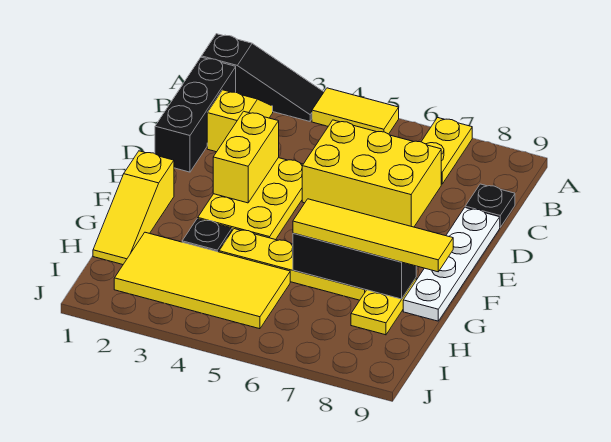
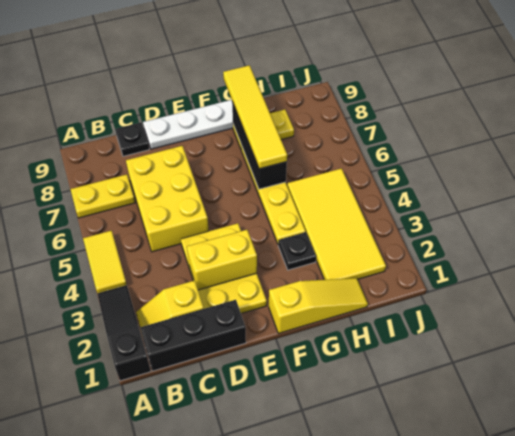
yellow 2x3 plate [198,158,303,240] -> yellow 2x3 plate turned to [181,223,267,313]

